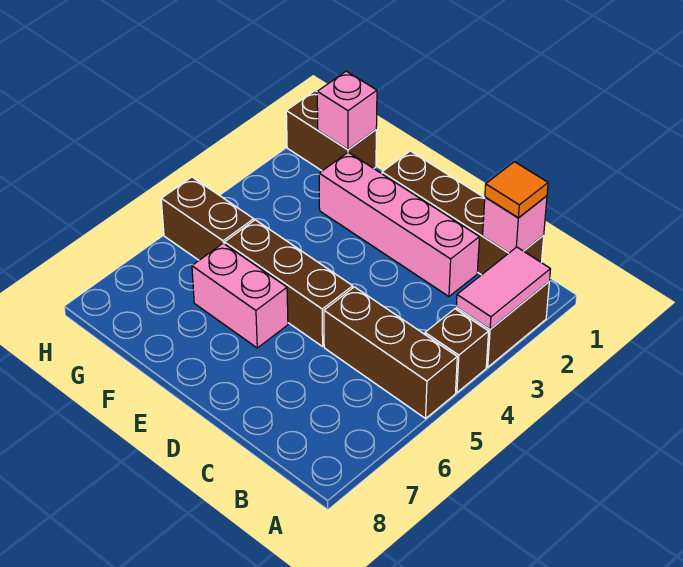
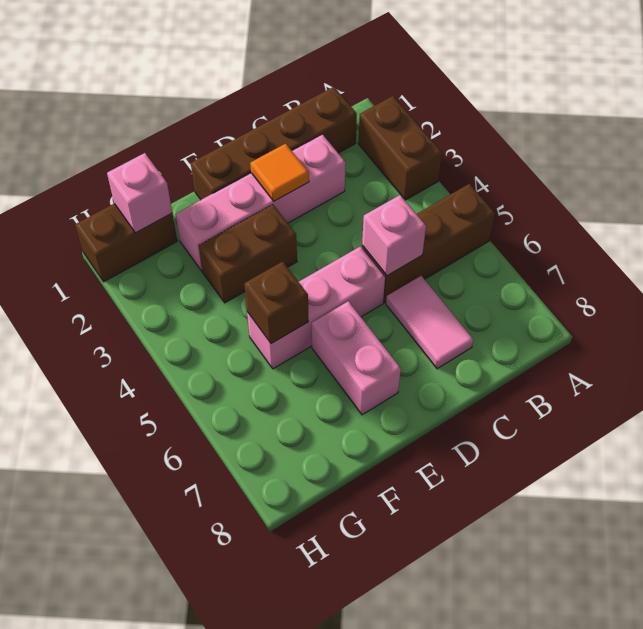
pink 1x2 tile [456,247,550,329] -> pink 1x2 tile moved to [386,276,473,369]
brown 1x1 brick [425,309,489,393] -> brown 1x1 brick moved to [244,261,308,344]
pink 1x1 brick [483,196,547,253] -> pink 1x1 brick moved to [362,195,426,276]
orange 1x1 tile [485,162,548,218] -> orange 1x1 tile moved to [250,144,309,201]
brown 1x3 brick [225,220,353,346] -> pink 1x3 brick [247,247,385,369]
pink 1x2 brick [192,243,288,348] -> pink 1x2 brick turned to [312,301,401,415]
brown 1x2 brick [161,177,254,260] -> brown 1x2 brick moved to [199,205,297,303]

